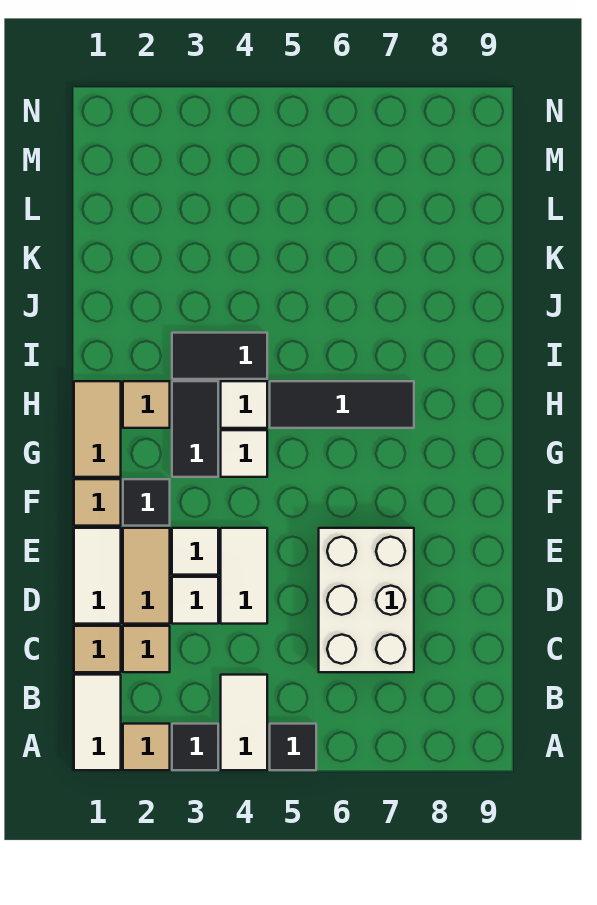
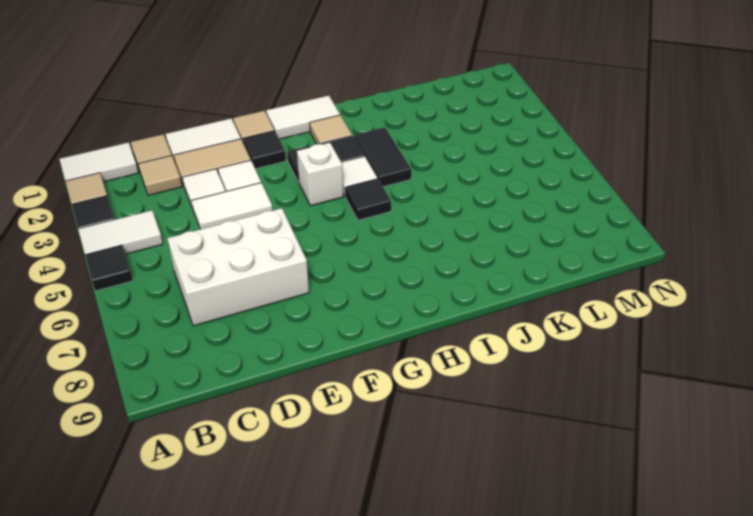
tan 1x2 tile [74,381,121,477] -> white 1x2 tile [266,96,340,139]
white 1x1 tile [221,430,267,477] -> white 1x1 brick [297,143,343,206]
black 1x3 tile [270,381,414,428] -> black 1x1 tile [345,179,391,220]

